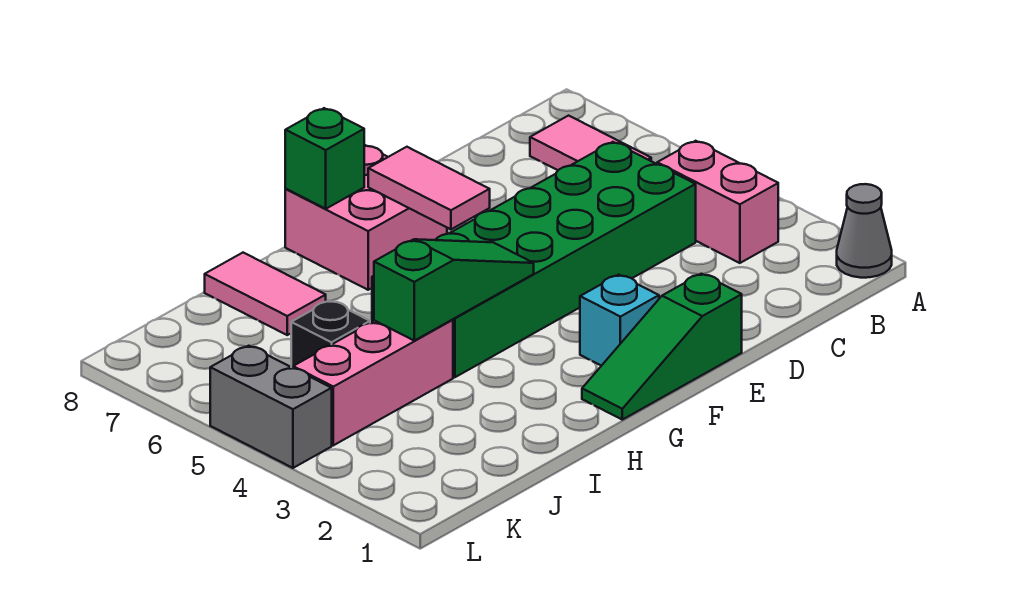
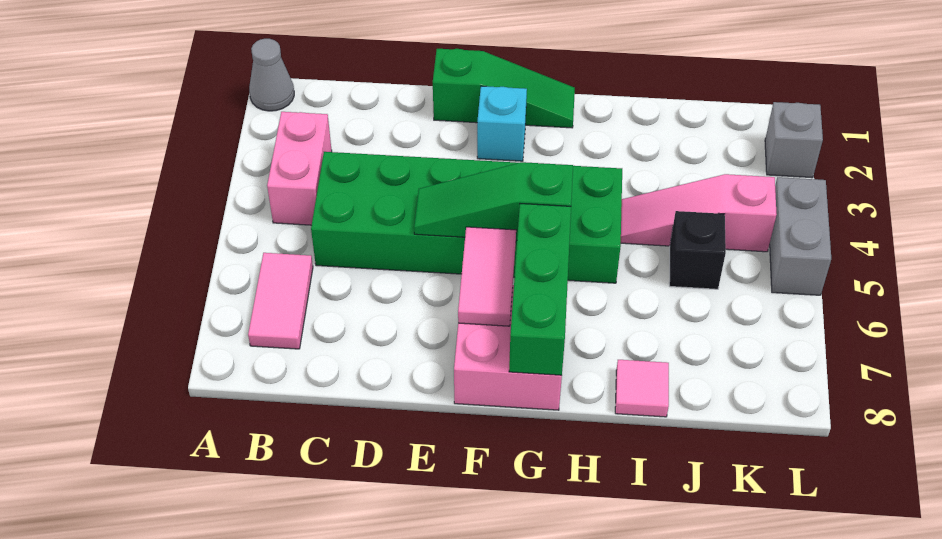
green 1x3 slope [374,239,534,341] -> green 1x3 slope moved to [414,162,573,240]
green 1x1 brick [285,108,364,209] -> green 1x3 brick [509,204,571,376]
pink 1x3 brick [293,320,453,445] -> pink 1x3 slope [621,174,777,252]
pink 1x2 tile [205,253,326,335] -> pink 1x1 tile [615,360,669,417]
none -> grey 1x1 brick [765,102,823,178]

